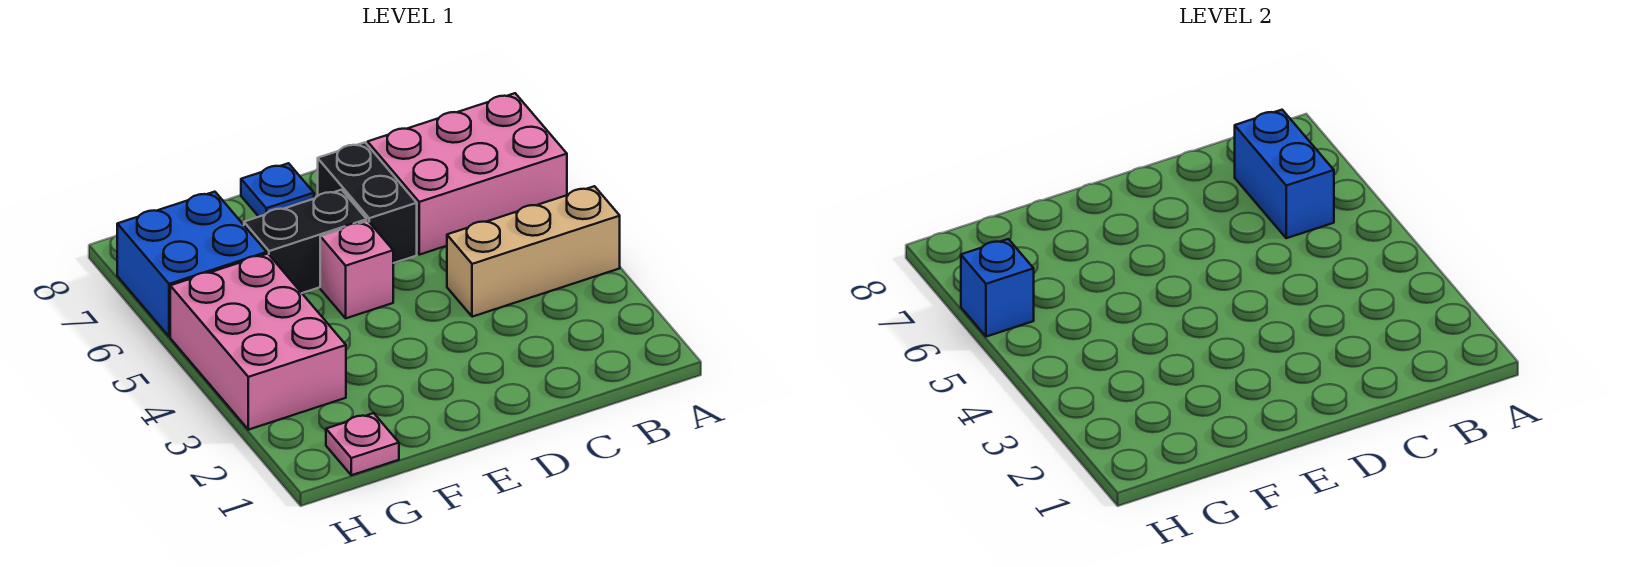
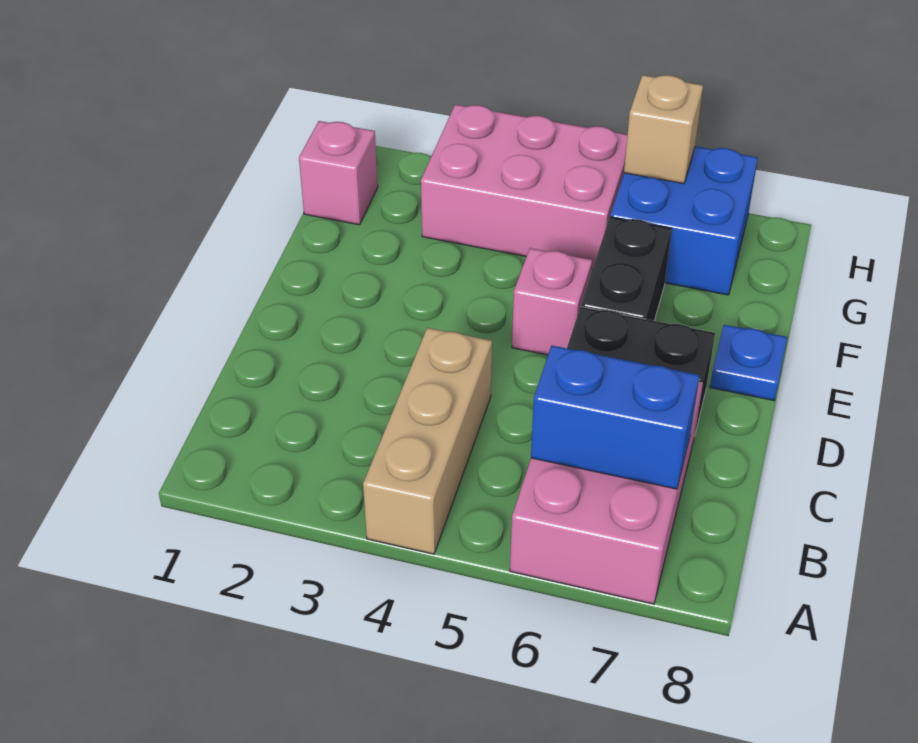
pink 1x1 plate [326,413,399,475] -> pink 1x1 brick [299,121,378,225]
blue 1x1 brick [961,239,1034,337] -> tan 1x1 brick [624,75,703,184]

